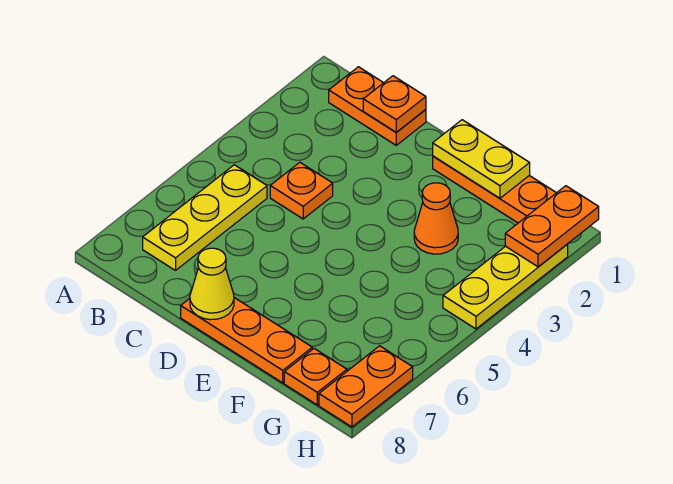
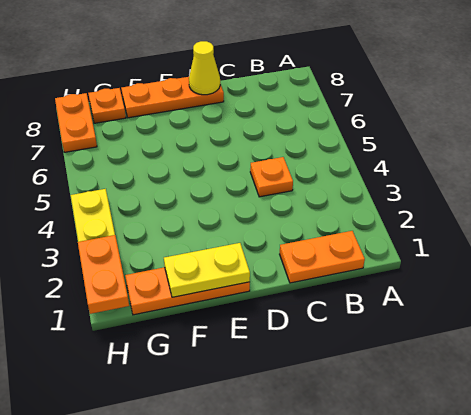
yellow 1x3 plate [143,165,267,270] -> none
orange 1x1 plate [363,76,426,132] -> none
orange 1x1 cone [414,183,458,254] -> none

